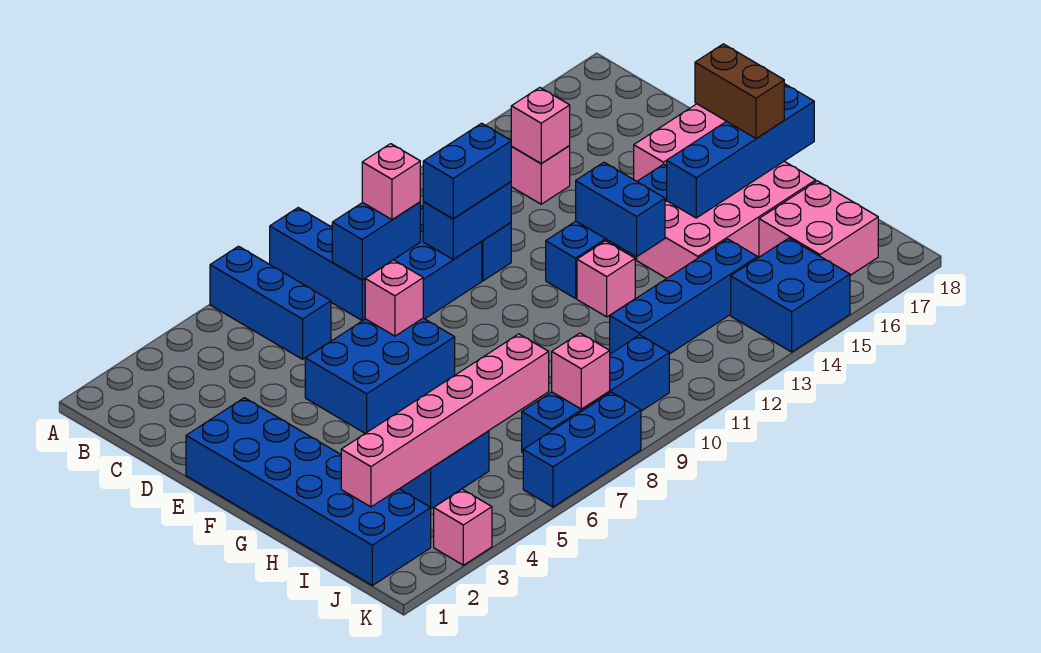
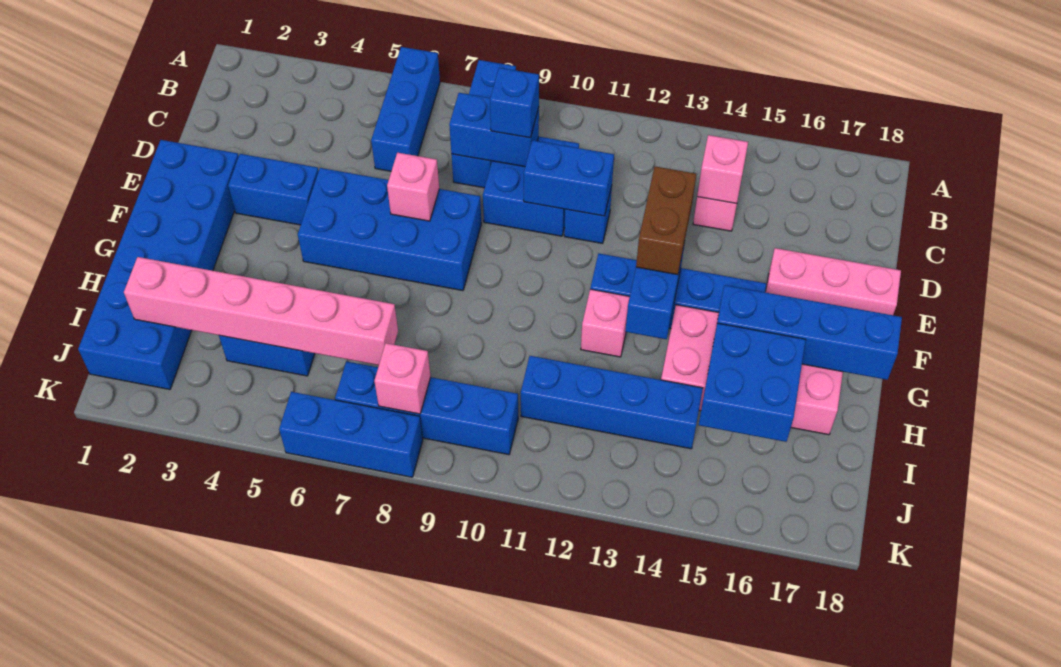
pink 1x1 brick [362,144,420,220] -> blue 1x1 brick [490,68,539,138]
blue 1x2 brick [423,123,512,219] -> blue 1x2 brick moved to [228,154,319,225]
blue 2x3 brick [305,318,455,433] -> blue 2x4 brick [298,168,481,291]
brown 1x2 brick [695,44,784,139] -> brown 1x2 brick moved to [636,167,696,275]
pink 2x2 brick [759,181,878,275] -> none
blue 2x2 brick [731,238,850,352] -> blue 2x2 brick moved to [699,323,806,442]
pink 1x1 brick [434,489,492,565] -> none

